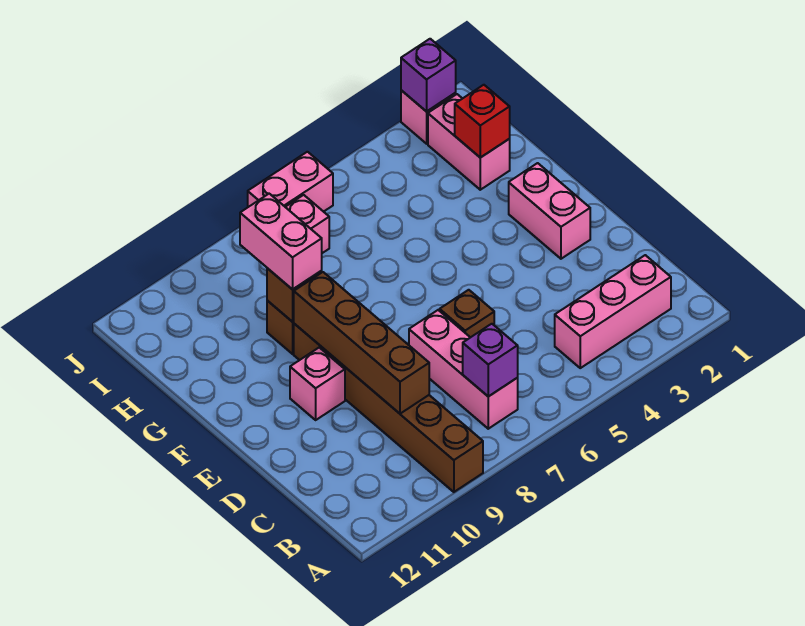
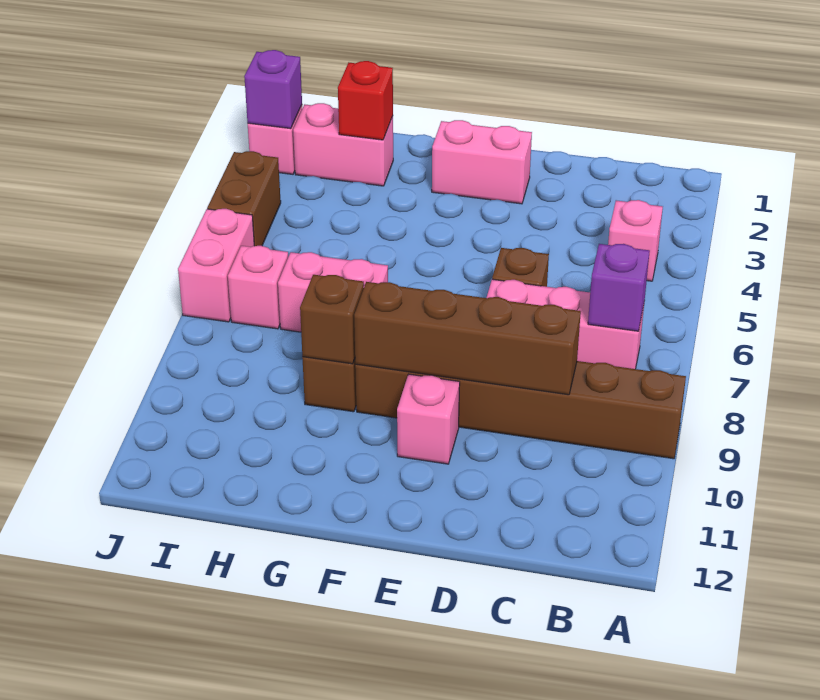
pink 1x3 brick [555,255,671,368] -> pink 1x1 brick [608,200,663,281]
pink 1x2 brick [240,194,322,290] -> pink 1x2 brick moved to [278,252,388,332]
none -> brown 1x2 brick [207,151,281,246]

